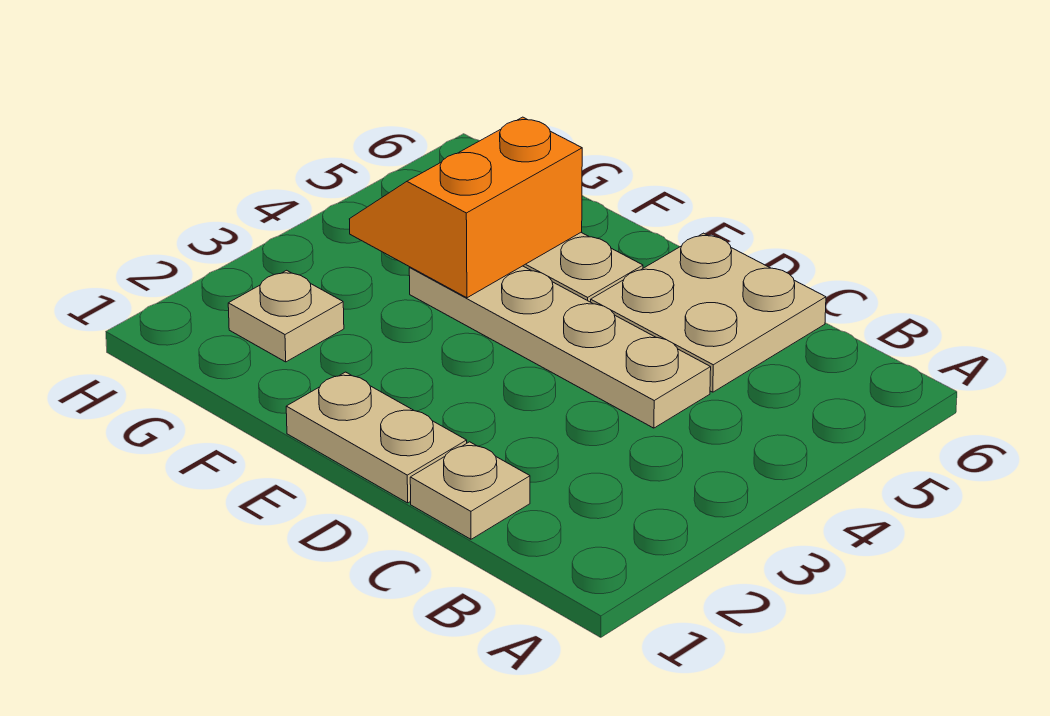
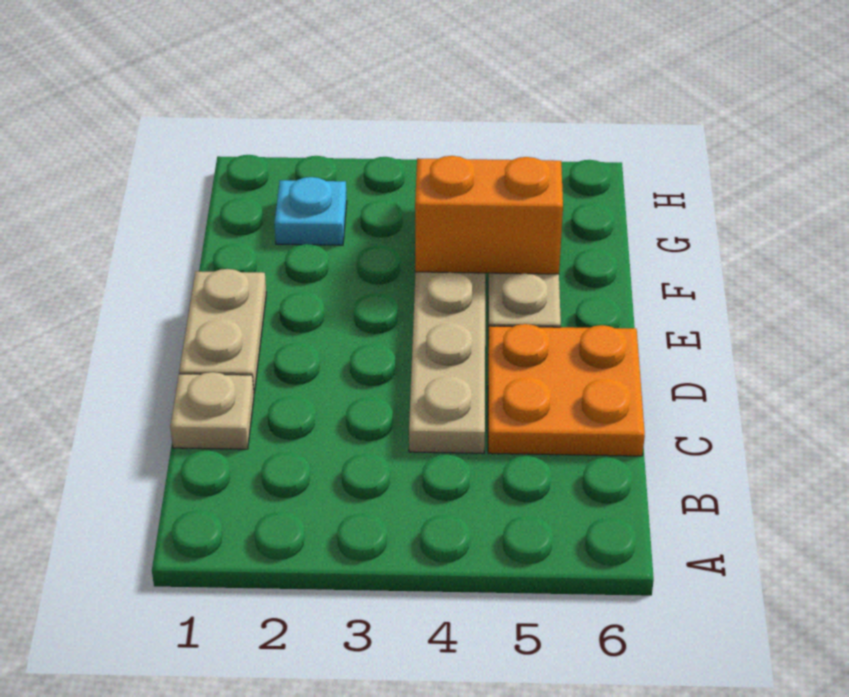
tan 2x2 plate [591,233,826,392] -> orange 2x2 plate [488,324,645,456]
tan 1x1 plate [228,270,344,362] -> cyan 1x1 plate [274,177,347,245]

